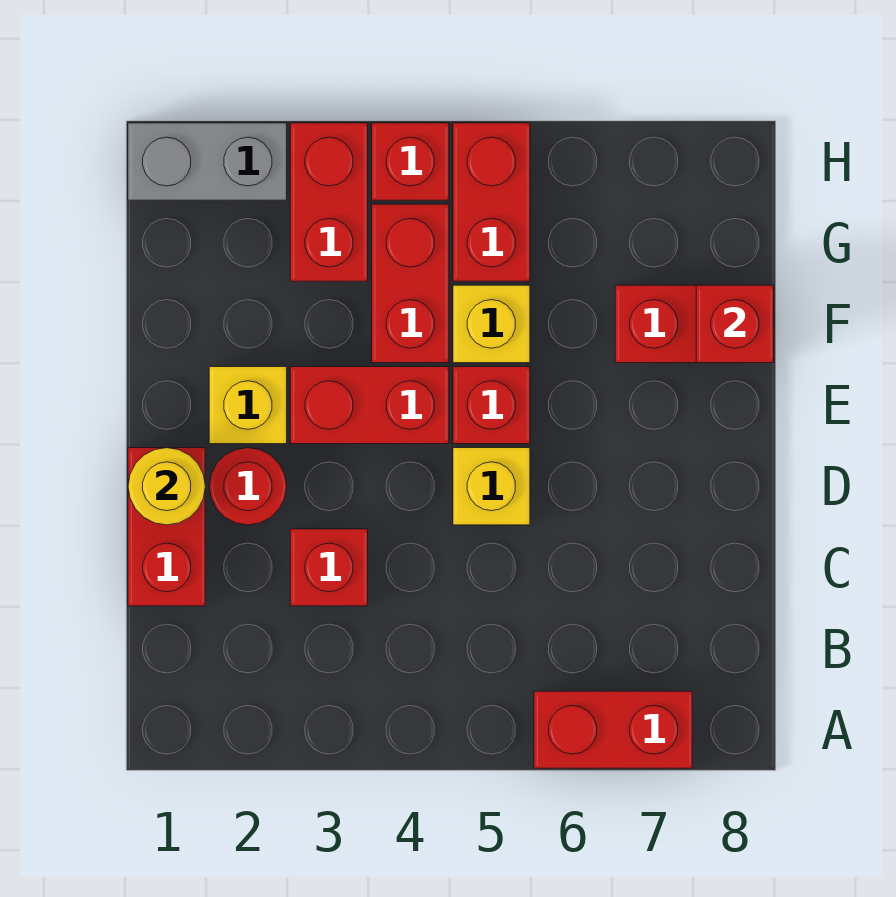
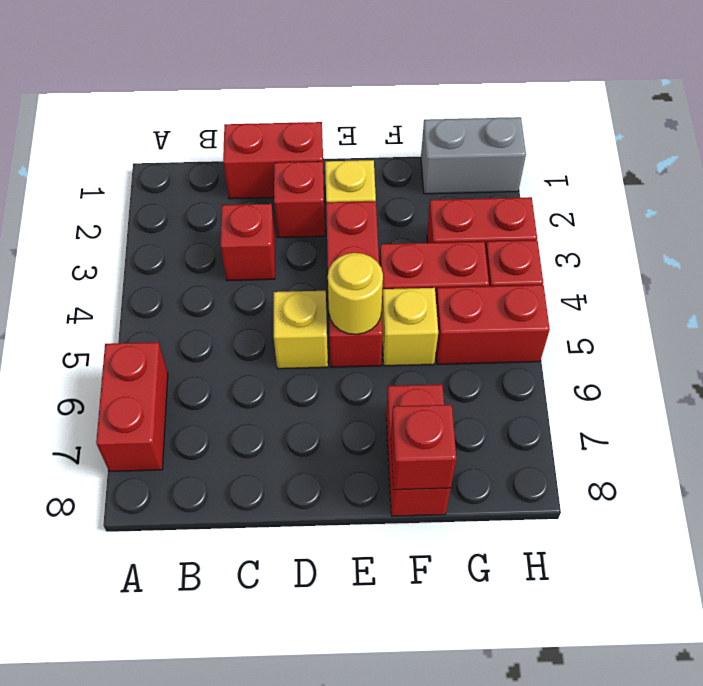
yellow 1x1 round brick [128,448,205,525] -> yellow 1x1 round brick moved to [328,253,383,334]
red 1x1 round brick [209,448,287,525] -> red 1x1 brick [274,161,325,237]
grey 1x2 brick [128,123,287,200] -> grey 1x2 brick turned to [421,117,526,194]

